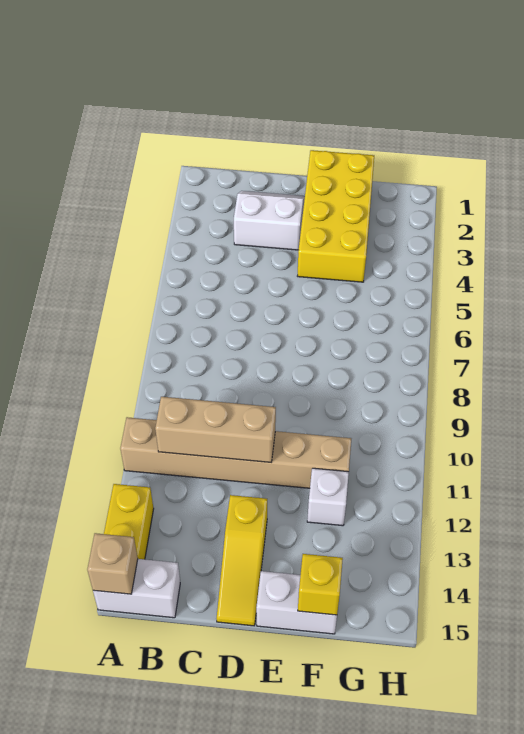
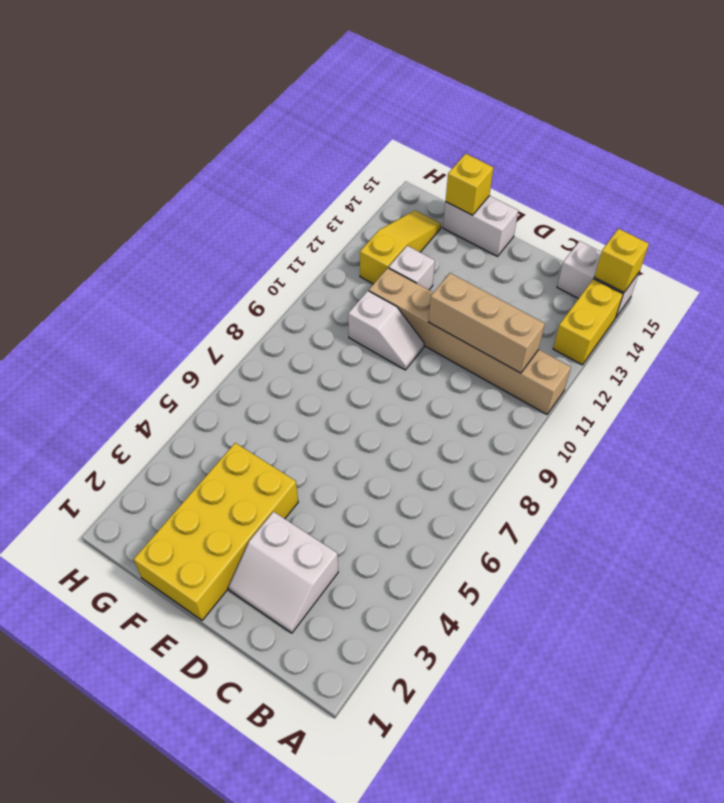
tan 1x1 brick [87,533,138,594] -> yellow 1x1 brick [594,229,649,292]
yellow 1x3 slope [217,495,267,626] -> yellow 1x3 slope moved to [360,210,441,284]
none -> white 1x2 slope [348,291,424,370]

